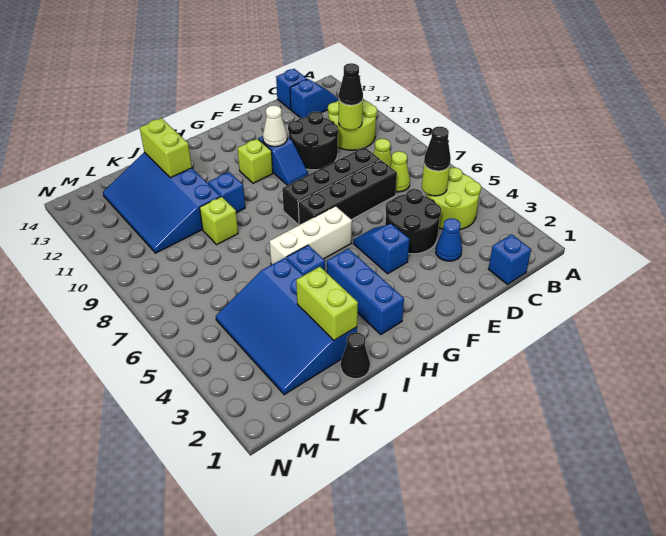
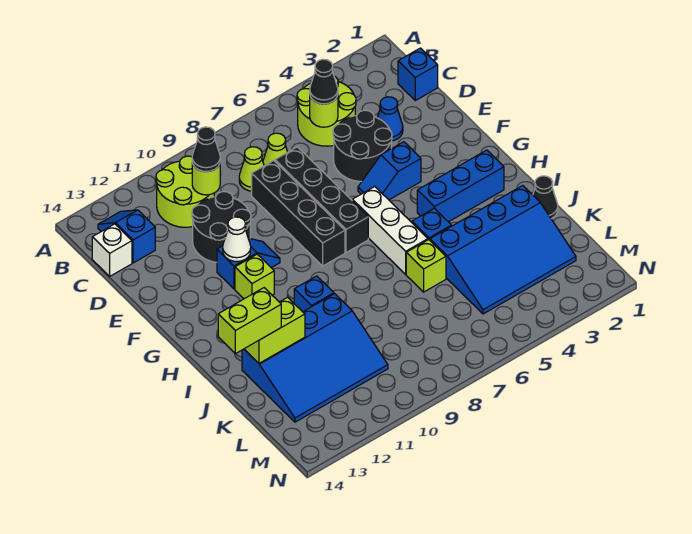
blue 1x1 brick [276,69,307,109] -> white 1x1 brick [92,224,132,276]
lime 1x2 brick [296,267,358,340] -> lime 1x2 brick moved to [218,288,281,354]
lime 1x1 brick [200,197,238,244] -> lime 1x1 brick moved to [406,240,446,292]

